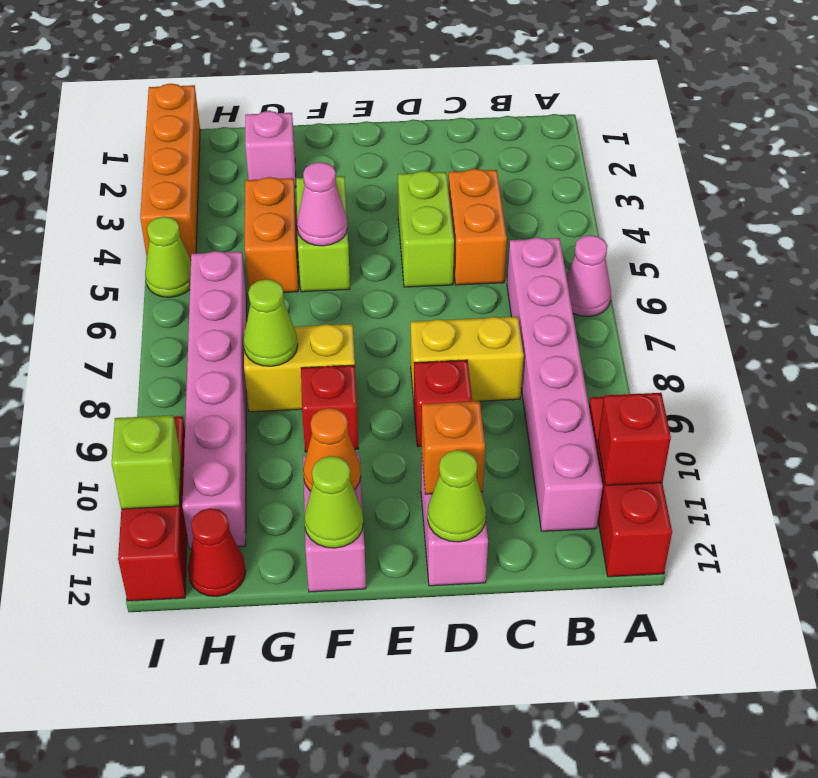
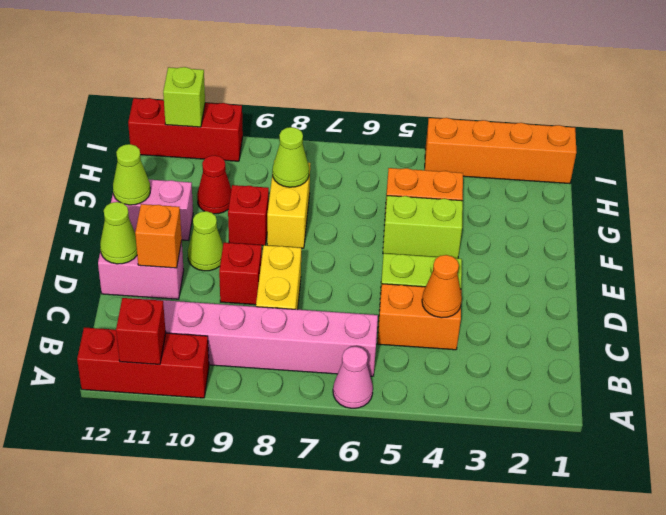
pink 1x1 cone [297,162,347,246] -> none
orange 1x1 cone [303,408,361,491] -> orange 1x1 cone moved to [422,255,462,318]
pink 1x1 brick [245,111,296,188] -> none
pink 1x6 brick [182,251,247,549] -> none
red 1x1 cone [188,508,246,597] -> red 1x1 cone moved to [197,155,231,214]
lime 1x1 cone [145,217,191,297] -> lime 1x1 cone moved to [188,211,223,271]

